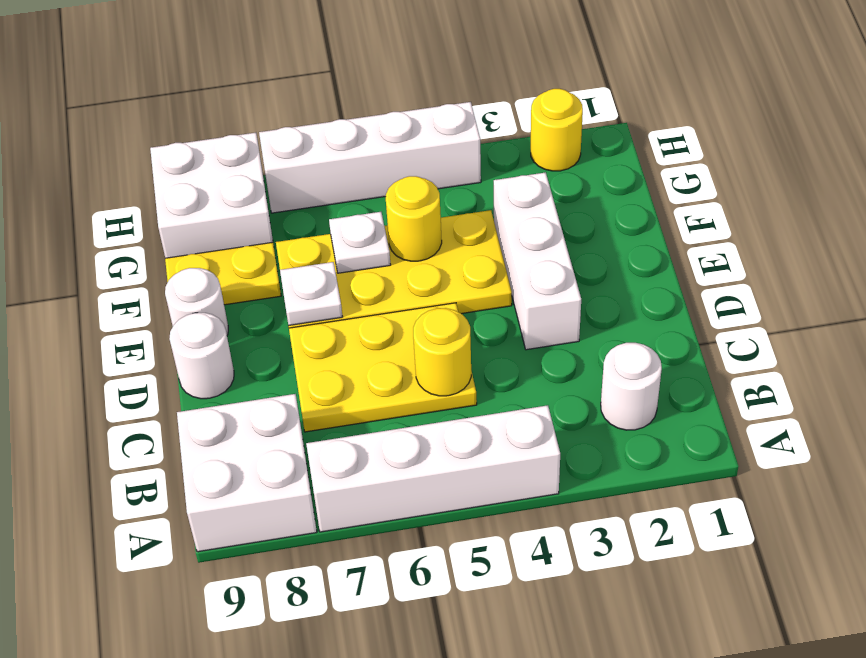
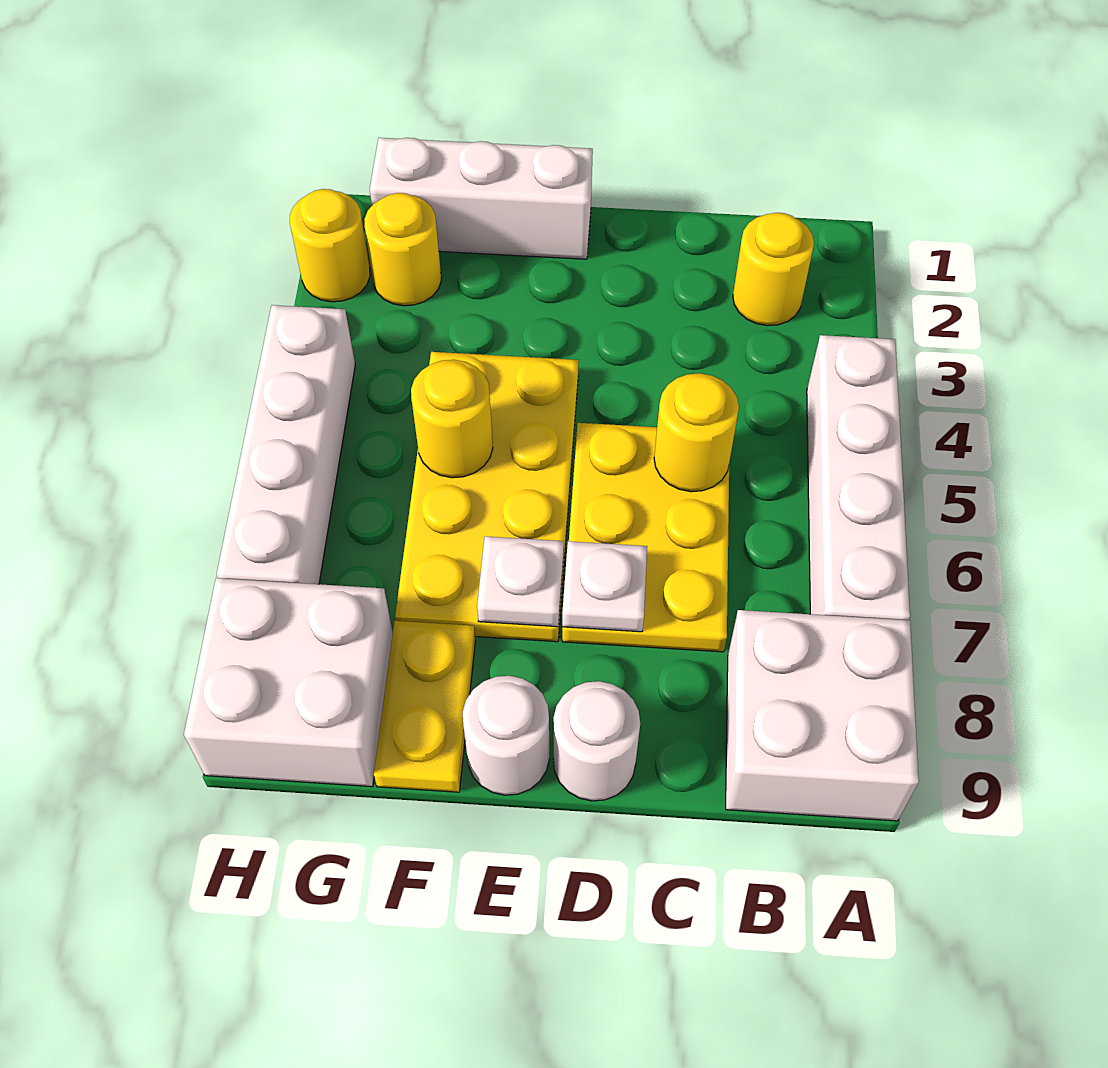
white 1x1 round brick [601,343,662,430] -> yellow 1x1 round brick [733,213,814,326]
white 1x3 brick [494,172,581,350] -> white 1x3 brick moved to [370,138,593,259]
white 1x1 plate [329,212,391,273] -> white 1x1 plate moved to [562,541,647,632]
none -> yellow 1x1 round brick [364,193,441,306]

